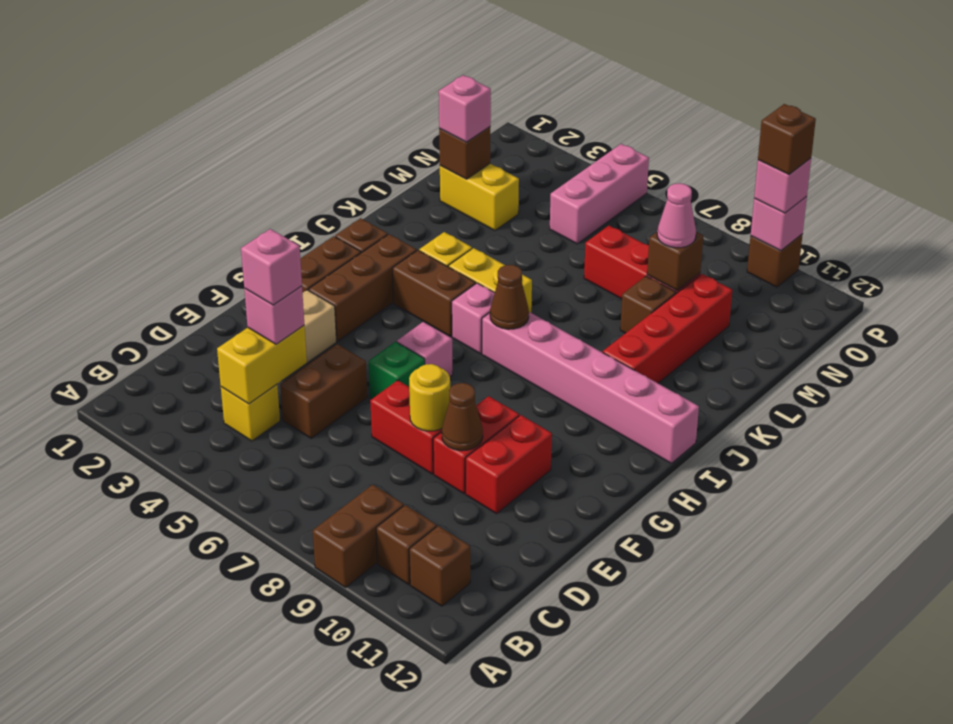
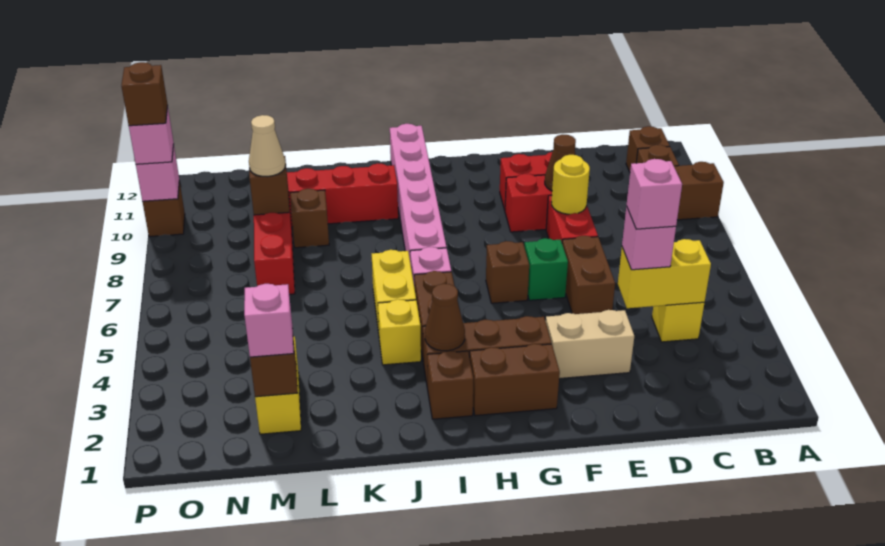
brown 1x2 brick [280,344,367,438] -> brown 1x2 brick turned to [562,236,615,314]
pink 1x1 brick [397,322,453,376] -> brown 1x1 brick [486,241,529,303]
brown 1x1 cone [490,265,529,329] -> brown 1x1 cone moved to [425,284,465,351]
pink 1x1 cone [657,183,696,248] -> tan 1x1 cone [249,115,286,177]
pink 1x3 brick [550,144,649,244] -> none

